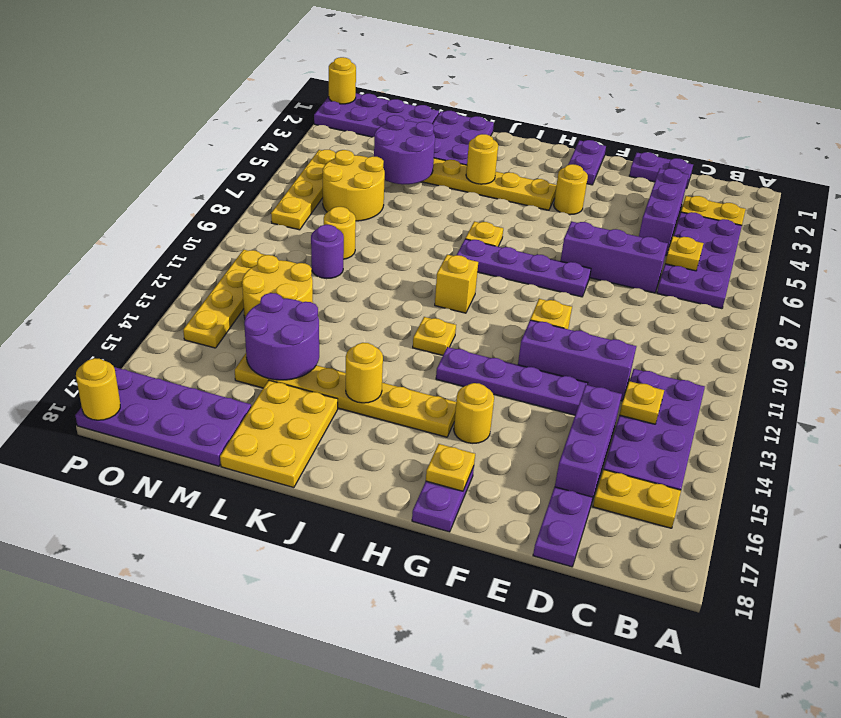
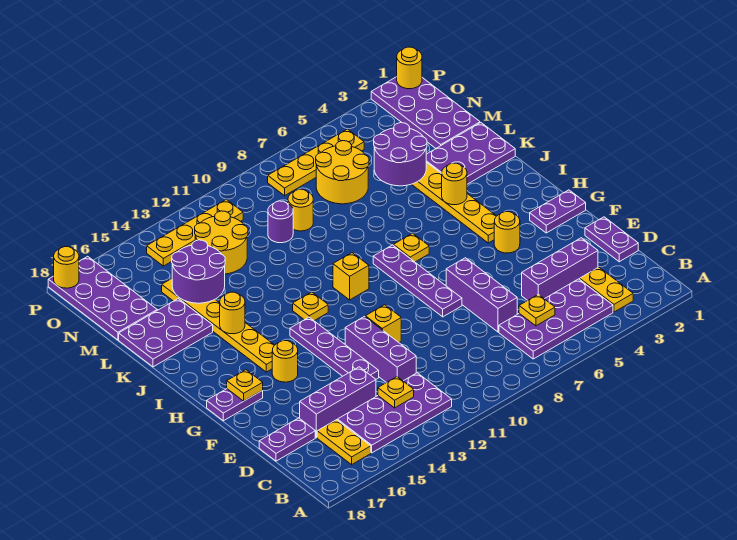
yellow 2x3 plate [220,380,338,488] -> purple 2x3 plate [119,299,213,367]

